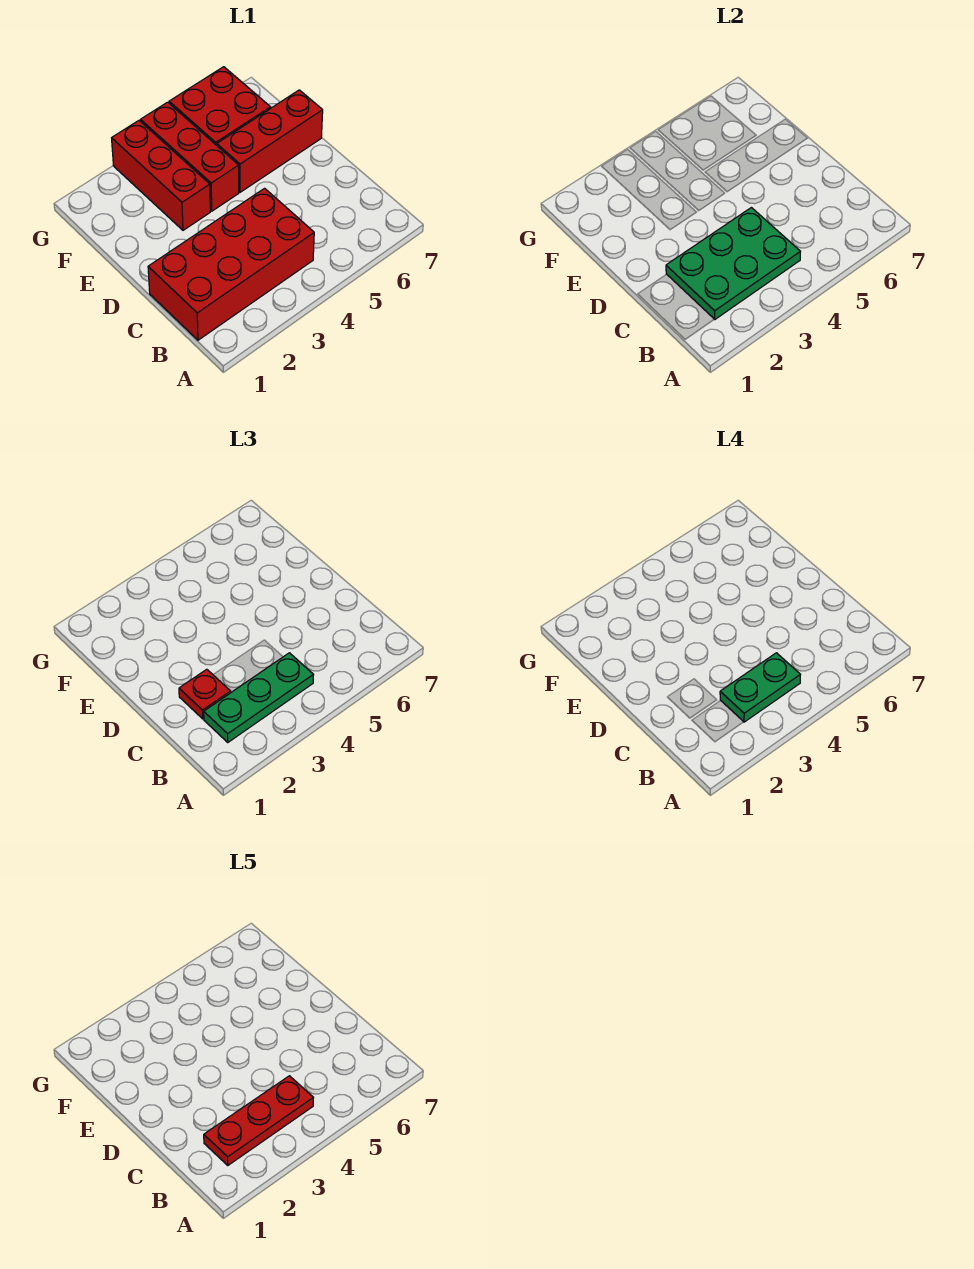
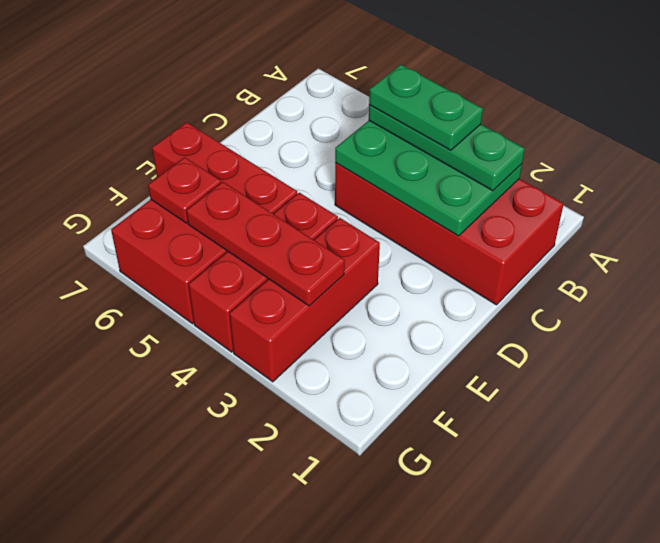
red 1x3 plate [204,1076,313,1165] -> red 1x3 plate moved to [186,182,345,306]
red 1x1 plate [179,669,231,719] -> red 1x1 plate moved to [148,157,221,223]

